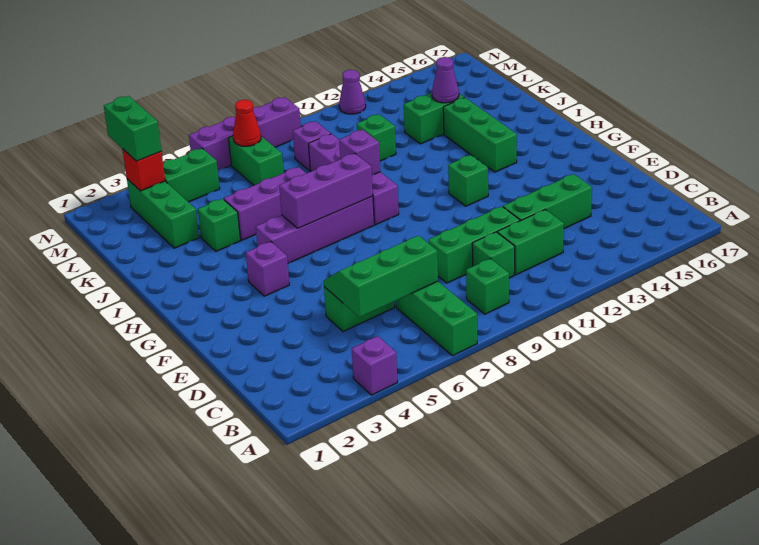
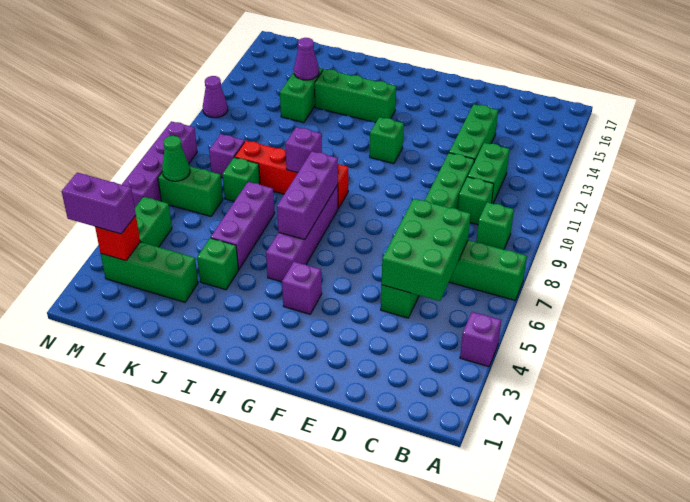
green 2x3 slope [324,236,438,317] -> green 2x3 brick [382,199,471,301]
purple 1x4 brick [309,134,399,225] -> red 1x4 brick [235,141,348,209]
green 1x1 brick [357,114,396,161] -> green 1x1 brick moved to [222,157,260,202]
green 1x2 brick [104,96,161,161] -> purple 1x2 brick [61,173,136,234]
red 1x1 cone [233,100,261,146] -> green 1x1 cone [162,136,190,181]

